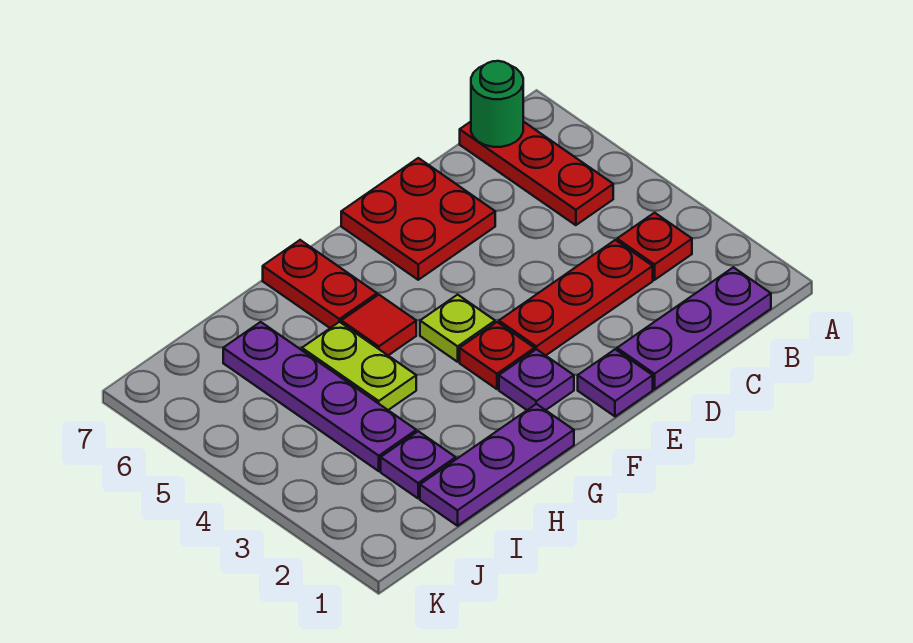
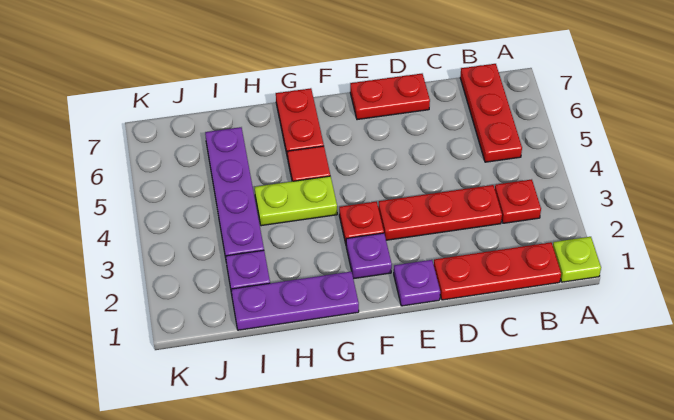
purple 1x3 plate [617,267,771,389] -> red 1x3 plate [434,242,561,300]
green 1x1 round brick [471,61,523,147] -> none
red 2x2 plate [341,158,495,280] -> red 1x2 plate [350,74,430,120]
lime 1x1 plate [420,295,495,362] -> lime 1x1 plate moved to [553,237,601,282]
lime 1x2 plate [302,322,416,410] -> lime 1x2 plate turned to [255,176,337,226]

